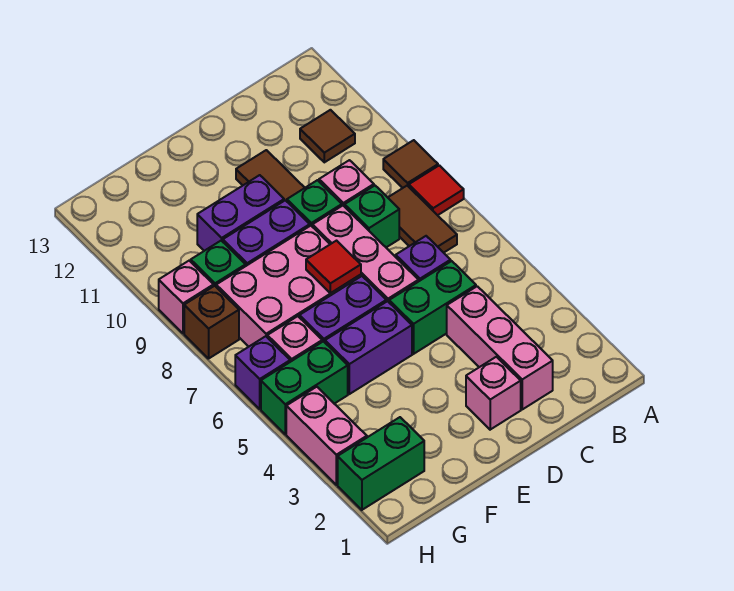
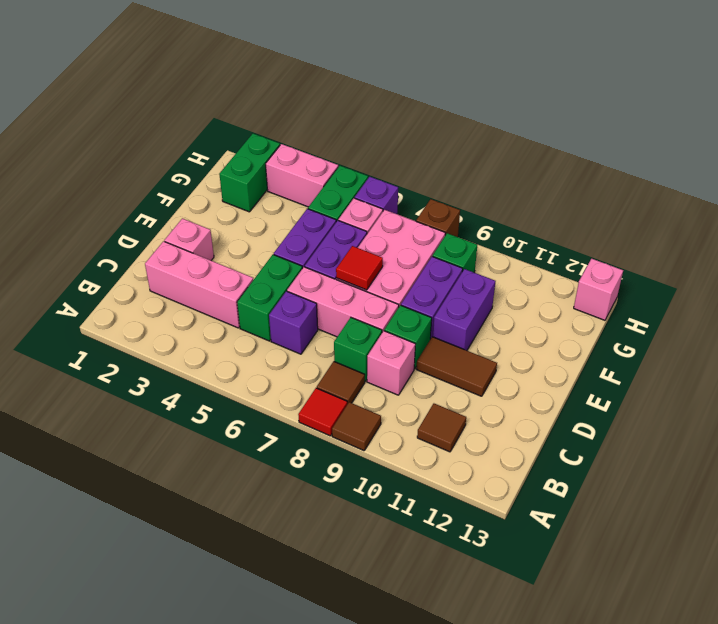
brown 1x2 tile [388,186,457,253] -> brown 1x1 tile [317,361,365,404]
pink 1x1 brick [159,261,214,333] -> pink 1x1 brick moved to [574,259,623,320]

